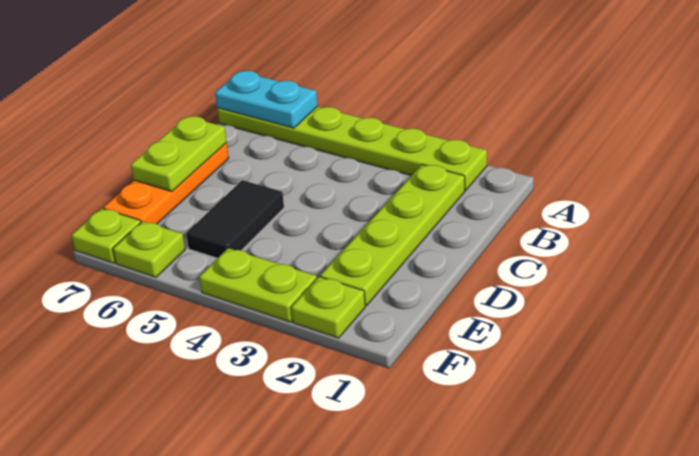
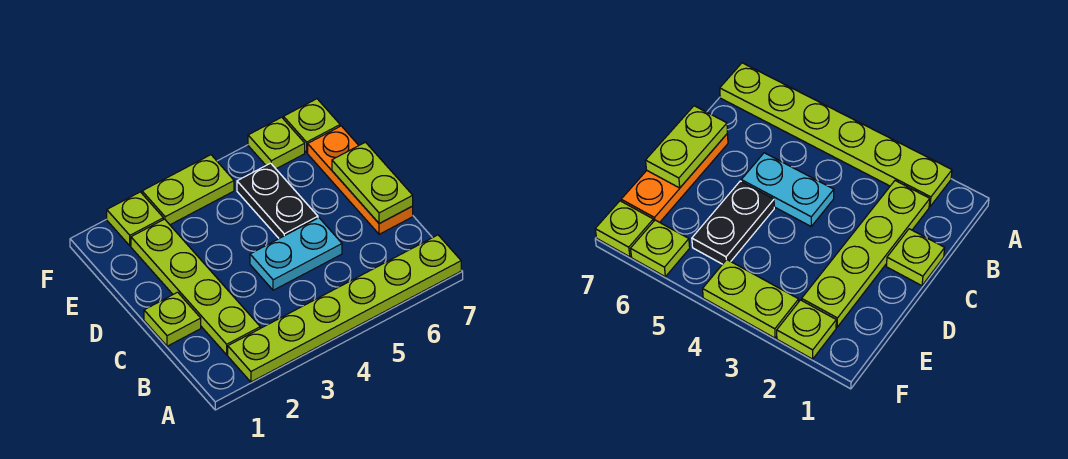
cyan 1x2 plate [215,71,318,128] -> cyan 1x2 plate moved to [250,218,342,290]
none -> lime 1x1 plate [144,292,201,346]
black 1x2 tile [186,180,284,258] -> black 1x2 plate [237,163,318,238]

